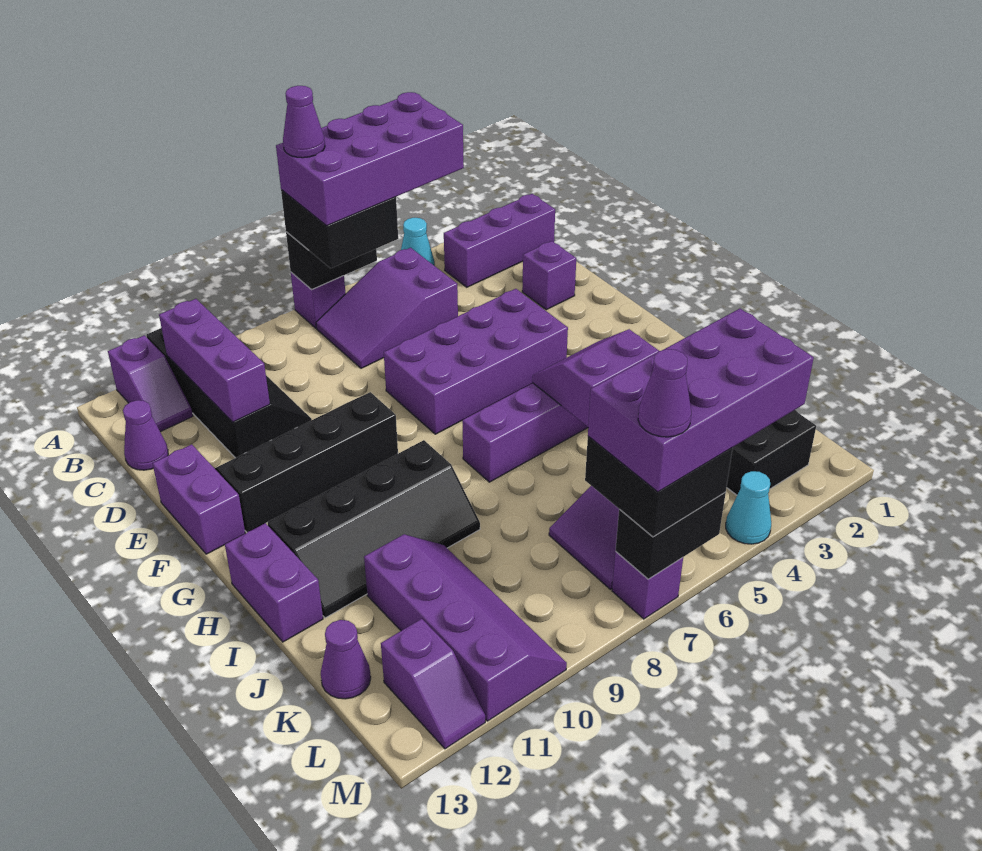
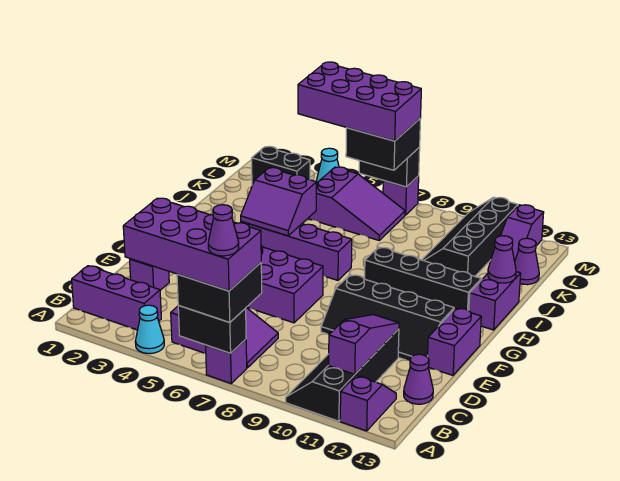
purple 1x3 brick [159,299,270,422] -> purple 1x3 slope [329,315,399,374]
purple 2x4 slope [364,534,567,721] -> black 2x4 slope [422,197,518,276]
purple 1x2 slope [381,619,485,749] -> purple 1x2 slope turned to [501,205,544,261]
purple 1x1 cone [638,349,691,437] -> purple 1x1 cone moved to [488,236,516,283]

